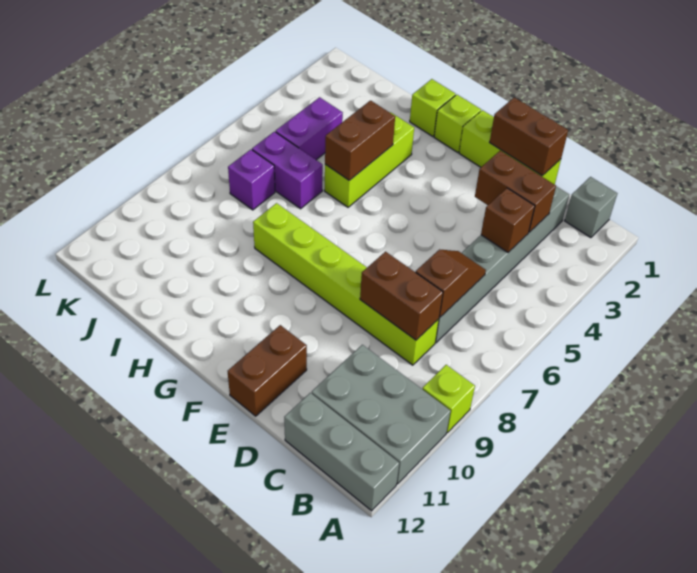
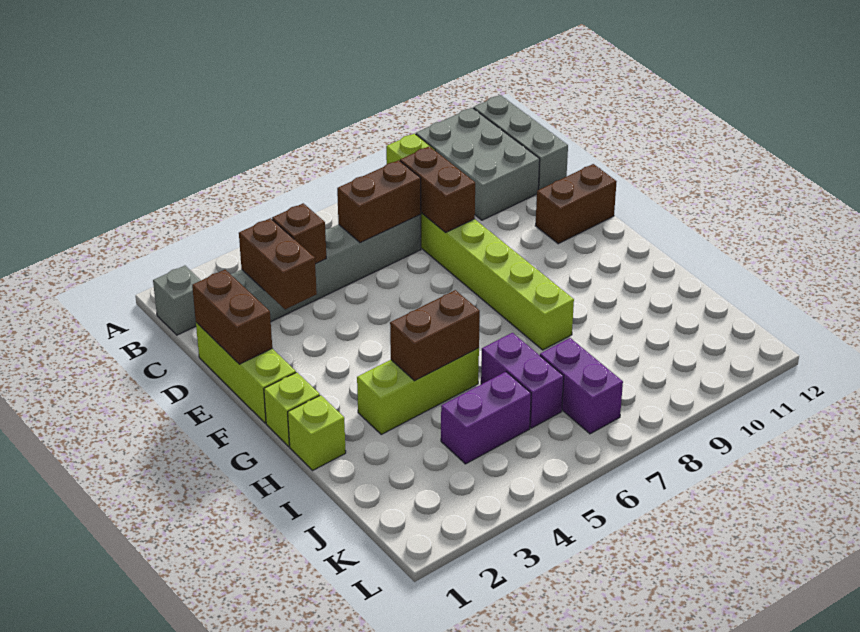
brown 1x2 slope [416,250,486,317] -> brown 1x2 brick [337,160,421,243]
purple 1x1 brick [228,150,275,210] -> purple 1x2 brick [540,338,623,434]

